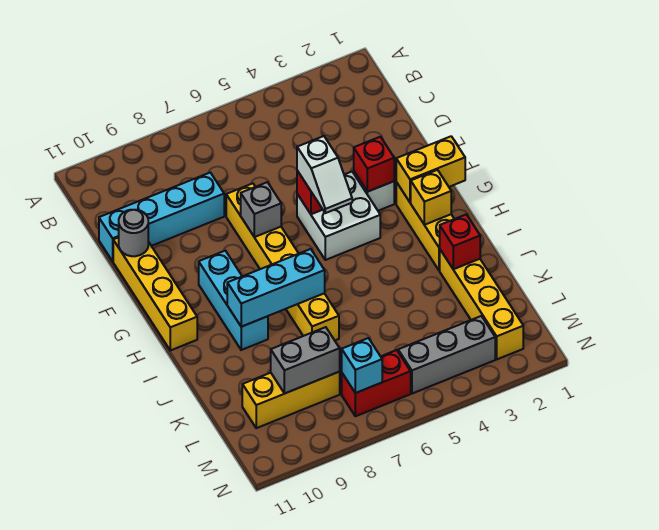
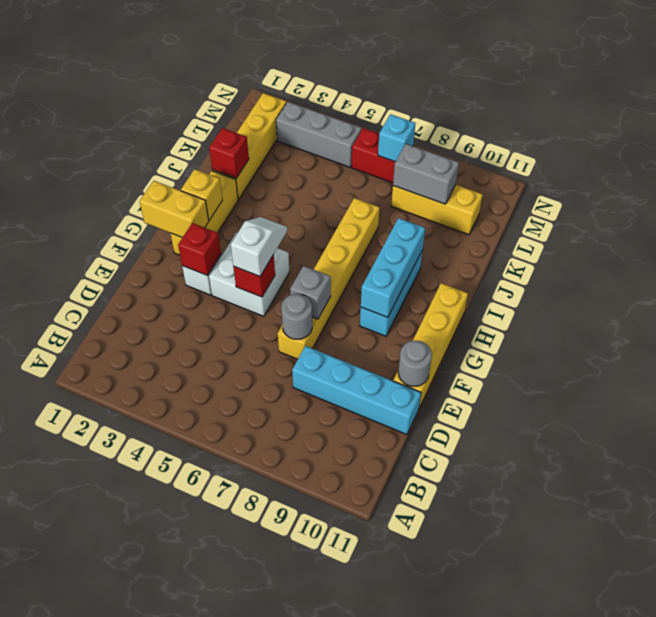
none -> grey 1x1 round brick [281,294,312,339]
cyan 1x3 brick [227,249,325,327] -> cyan 1x3 brick turned to [361,218,425,317]

